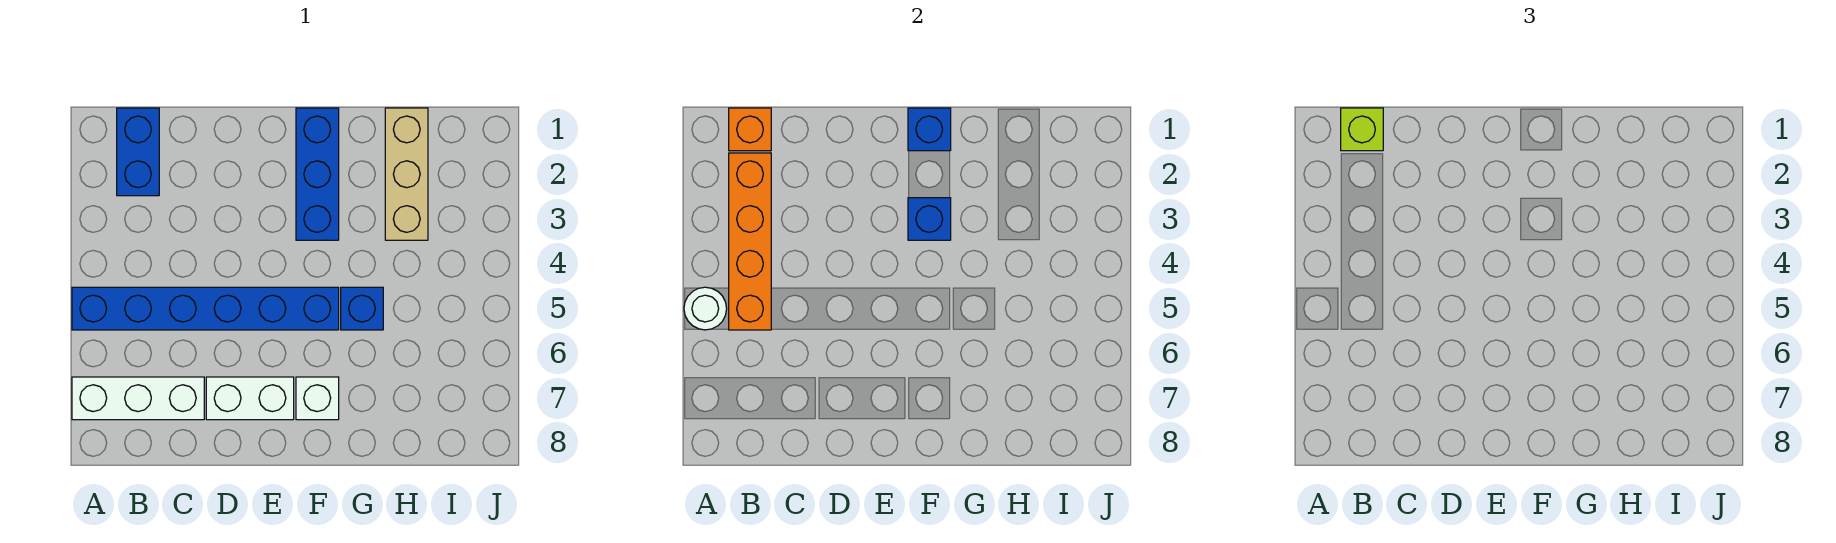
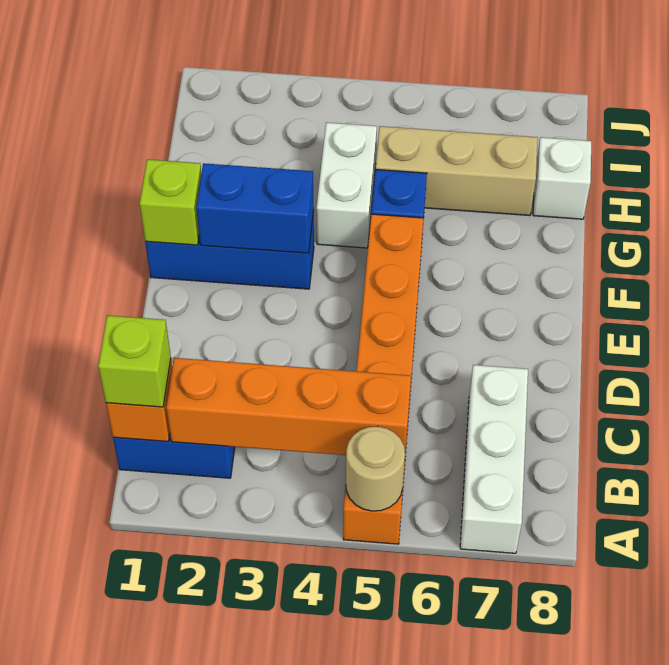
blue 1x6 brick [72,287,339,330] -> orange 1x6 brick [343,214,423,544]
white 1x1 round brick [684,287,727,330] -> tan 1x1 round brick [346,426,405,511]
white 1x2 brick [206,377,294,420] -> white 1x2 brick moved to [316,122,377,248]
blue 1x1 brick [908,108,951,151] -> lime 1x1 brick [140,159,201,245]
blue 1x1 brick [908,198,951,240] -> blue 1x2 brick [196,163,314,253]
white 1x1 brick [296,377,339,420] -> white 1x1 brick moved to [533,137,591,219]
tan 1x3 brick [385,108,428,240] -> tan 1x3 brick moved to [375,126,538,216]

